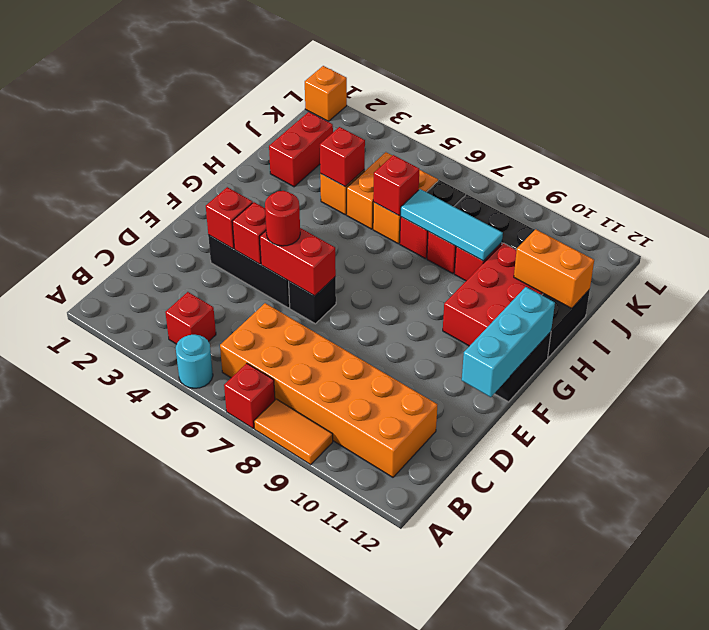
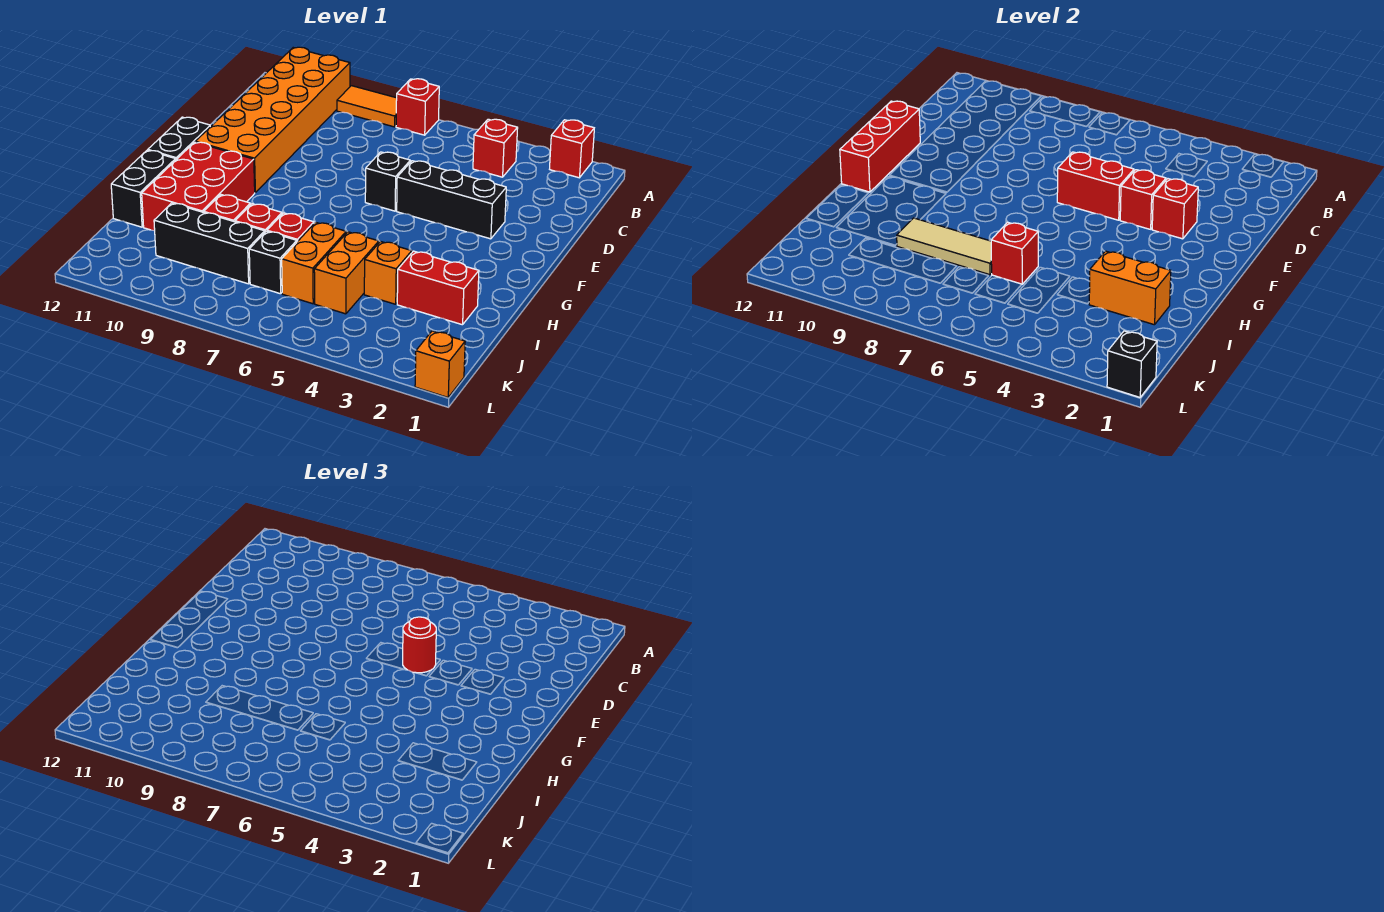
cyan 1x1 round brick [176,335,213,388] -> none
orange 2x6 brick [220,303,437,477] -> orange 2x6 brick turned to [195,47,350,192]
cyan 1x3 brick [462,287,555,397] -> red 1x3 brick [840,101,920,192]
red 1x2 brick [269,112,333,187] -> red 1x2 brick turned to [397,251,479,325]
red 1x1 brick [320,127,365,187] -> red 1x1 brick moved to [550,120,594,178]
cyan 1x3 tile [401,189,503,261] -> tan 1x3 tile [897,218,992,275]
orange 1x2 brick [514,229,594,308] -> orange 1x2 brick moved to [1089,251,1171,325]
none -> black 1x1 brick [1107,331,1157,397]

